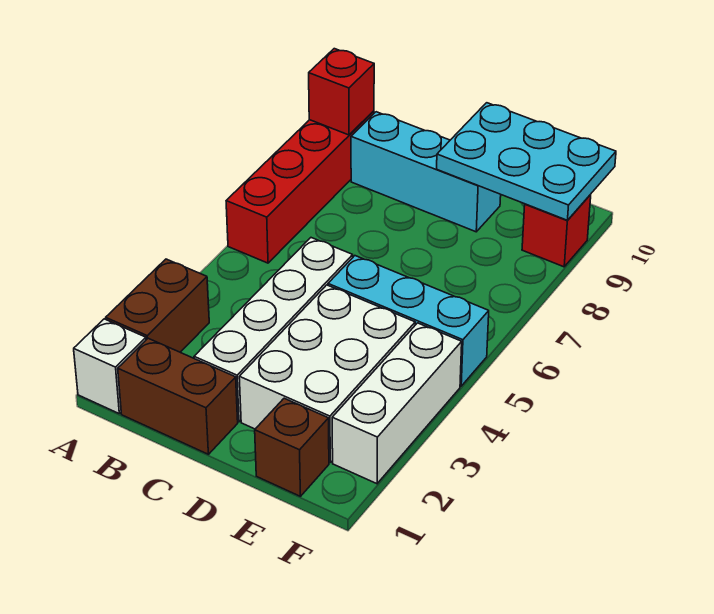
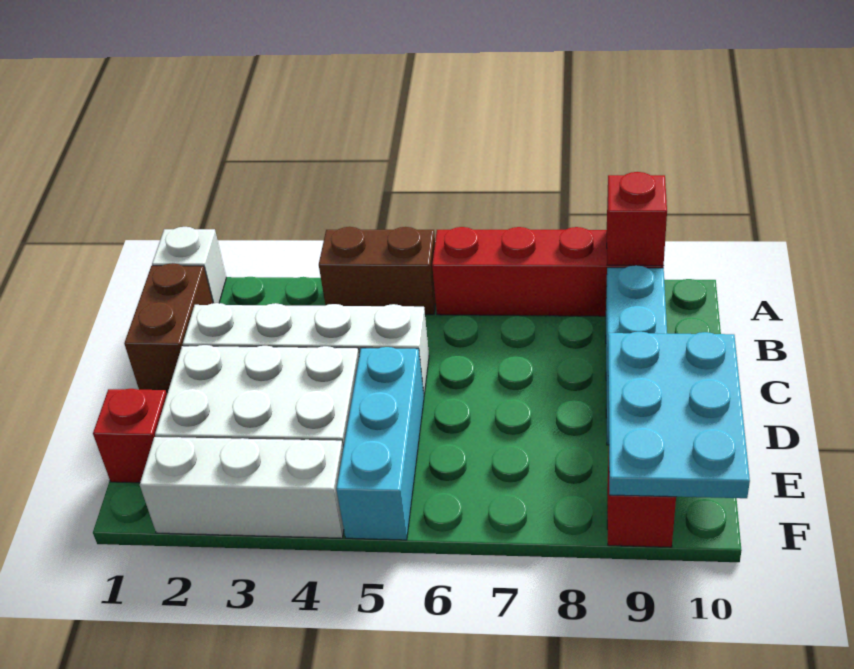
brown 1x2 brick [106,259,209,352] -> brown 1x2 brick moved to [319,227,436,315]
brown 1x1 brick [255,398,329,496] -> red 1x1 brick [93,389,167,483]

